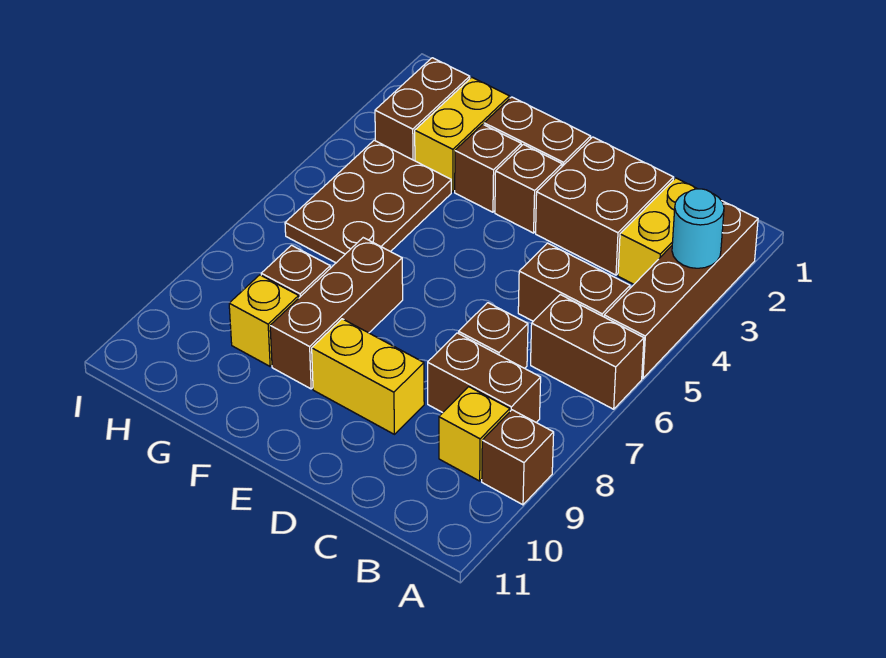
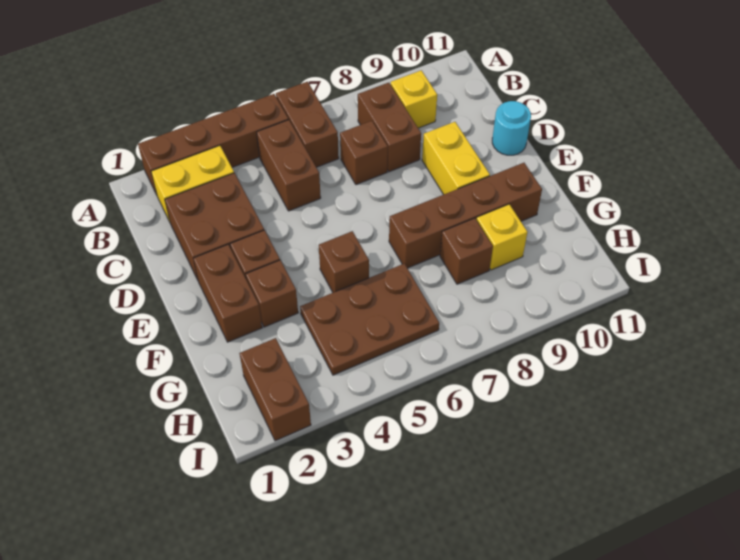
cyan 1x1 round brick [672,189,724,268] -> cyan 1x1 round brick moved to [492,101,531,155]
brown 1x1 brick [482,410,554,505] -> brown 1x1 brick moved to [319,231,369,293]
brown 1x3 brick [270,238,403,389] -> brown 1x4 brick [389,163,542,268]
yellow 1x2 brick [415,77,510,192] -> none
brown 1x2 brick [375,58,470,161] -> brown 1x2 brick turned to [239,338,311,441]

